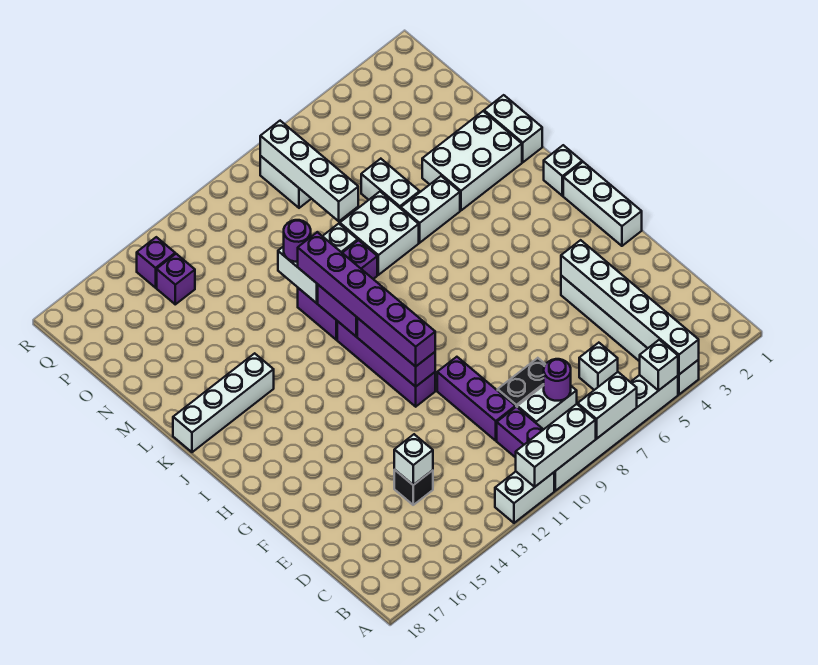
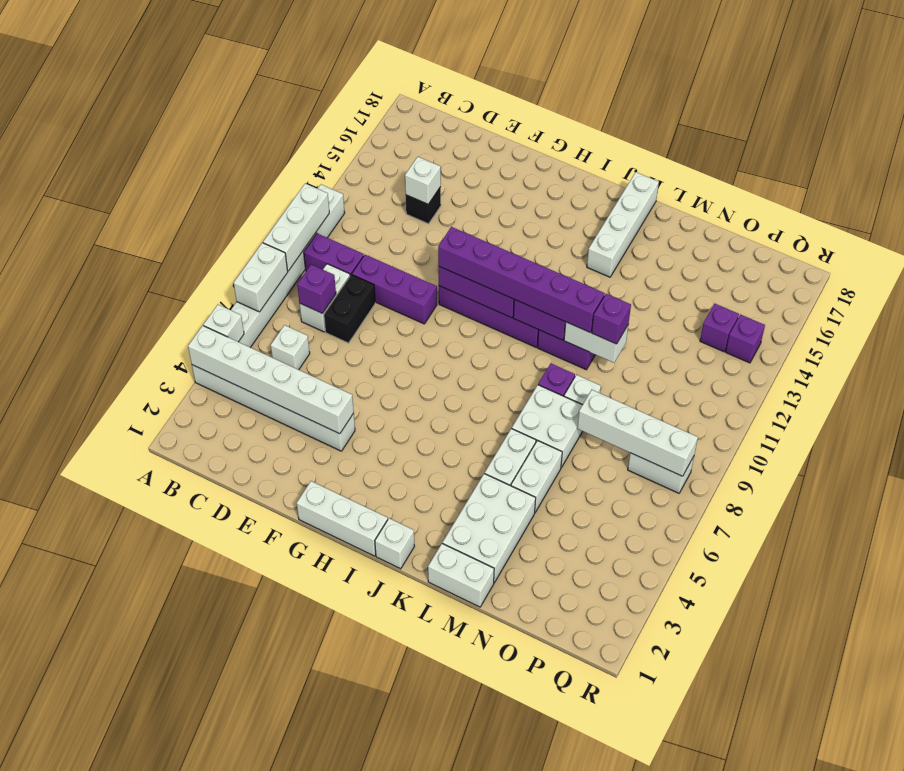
purple 1x1 round brick [544,359,571,401] -> purple 1x1 brick [297,265,336,313]
white 1x2 brick [361,159,420,208] -> white 1x2 brick turned to [511,441,562,512]
purple 1x1 round brick [284,220,311,262] -> purple 1x1 brick [592,294,631,344]

